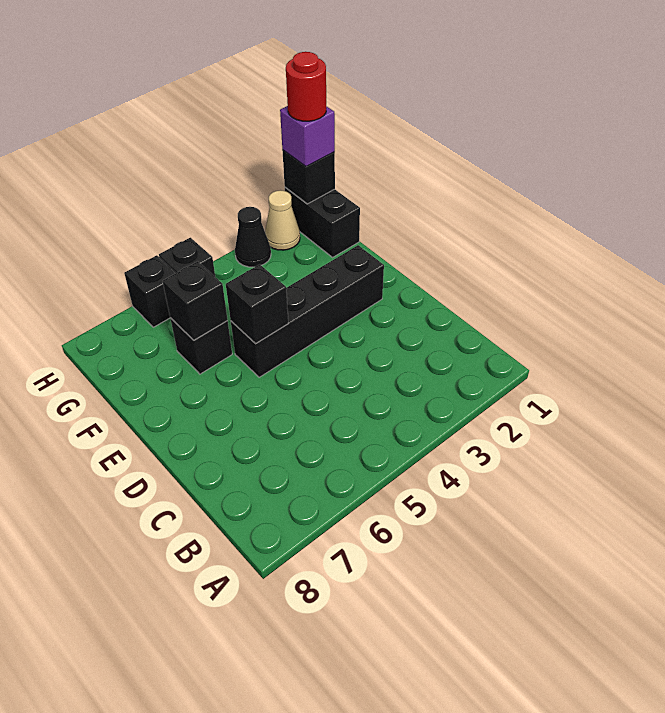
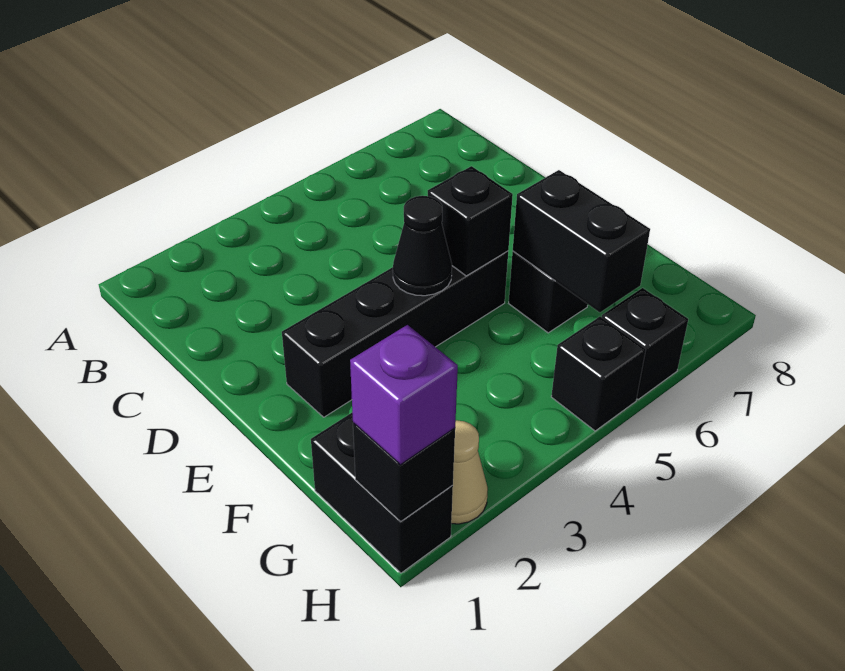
black 1x1 brick [163,261,228,340] -> black 1x2 brick [513,170,650,312]
red 1x1 round brick [286,52,326,121] -> none
black 1x1 cone [235,207,271,267] -> black 1x1 cone moved to [393,196,452,296]

